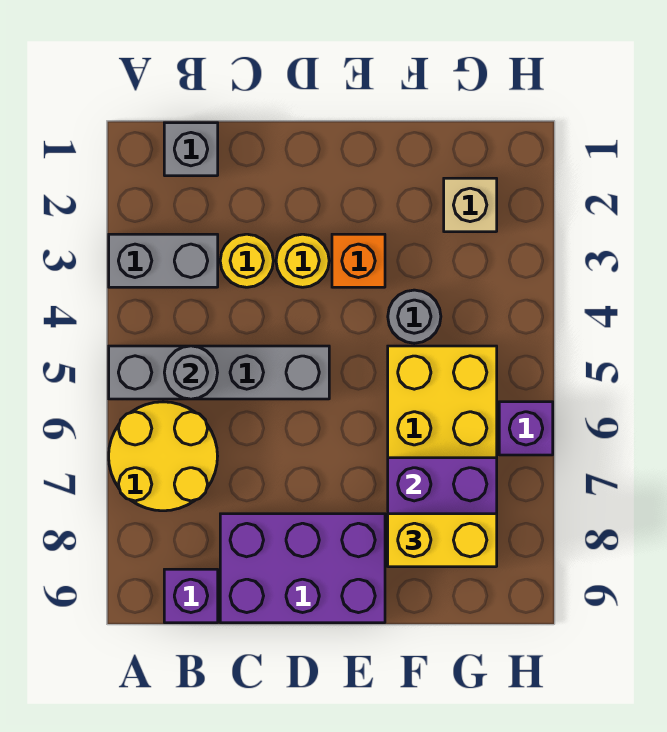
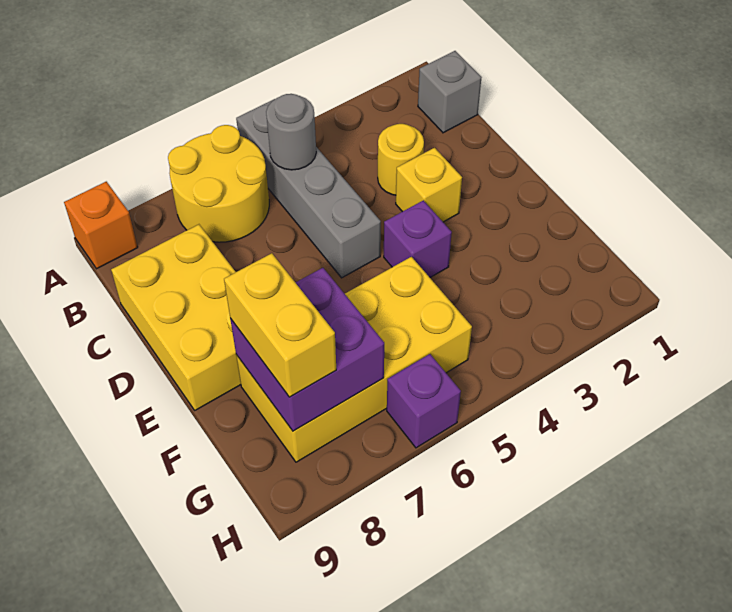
grey 1x2 brick [109,234,218,287] -> none
purple 1x1 brick [164,569,218,623] -> purple 1x1 brick moved to [384,200,452,277]
purple 2x3 brick [220,514,385,623] -> yellow 2x3 brick [111,224,241,410]
yellow 1x1 round brick [276,234,329,287] -> yellow 1x1 brick [396,148,462,222]
orange 1x1 brick [332,234,385,287] -> orange 1x1 brick moved to [64,182,138,269]
grey 1x1 round brick [388,290,441,343] -> none
tan 1x1 brick [444,178,497,232] -> none

